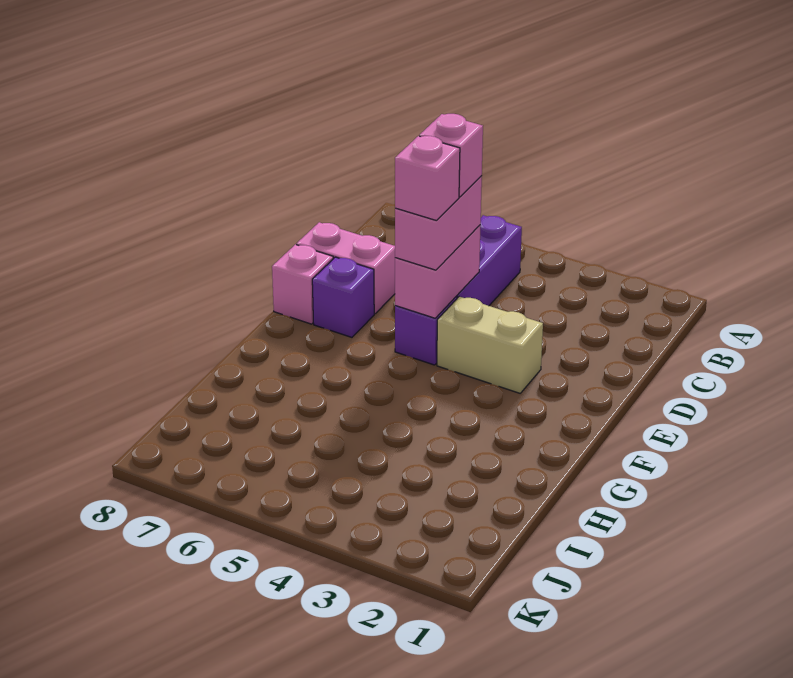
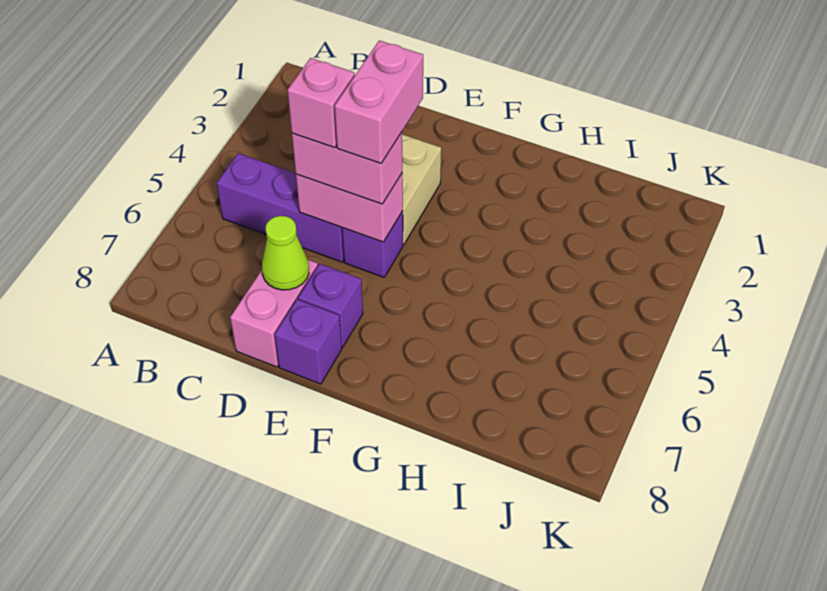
none -> lime 1x1 cone [262,216,309,290]
pink 1x1 brick [395,136,460,221] -> pink 1x2 brick [335,41,423,163]
pink 1x1 brick [272,244,333,324] -> purple 1x1 brick [275,299,342,384]

